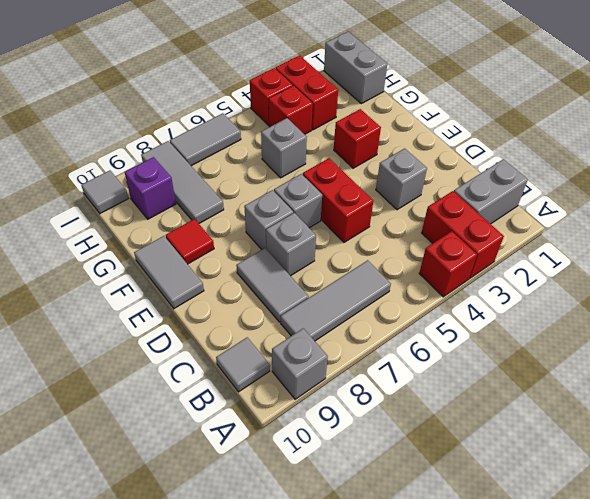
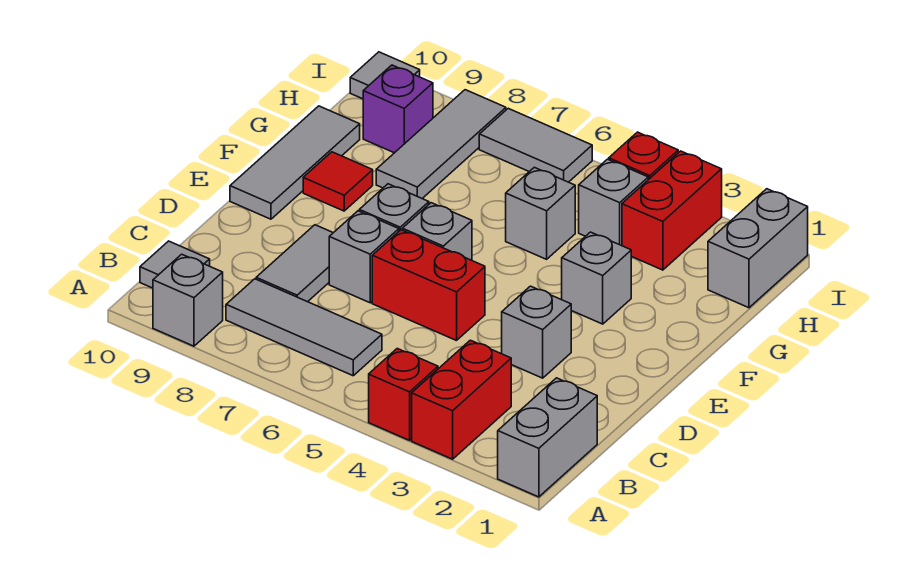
grey 1x2 brick [454,159,528,224] -> grey 1x2 brick turned to [498,378,597,497]
red 1x2 brick [303,158,373,242] -> red 1x2 brick turned to [372,230,485,341]
grey 1x2 tile [134,236,204,309] -> grey 1x3 tile [230,106,360,219]
red 1x1 brick [334,109,381,168] -> grey 1x1 brick [562,232,631,324]
red 1x1 brick [269,86,313,134] -> grey 1x1 brick [579,159,648,246]

